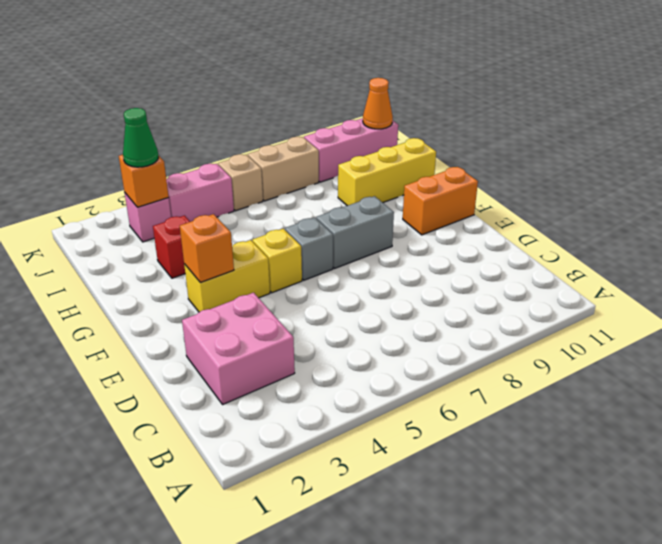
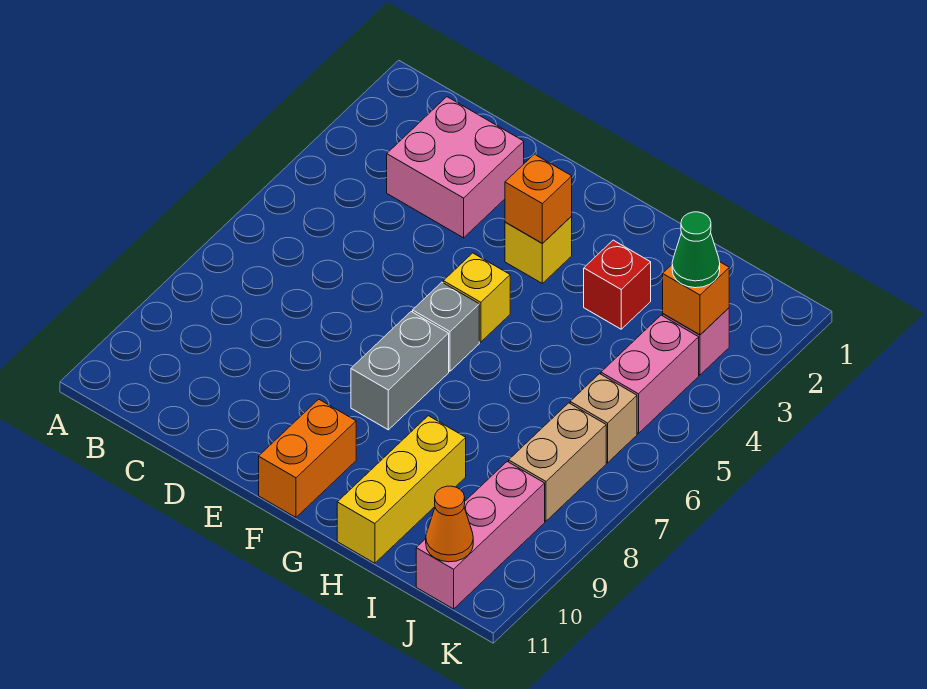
yellow 1x2 brick [184,240,270,312] -> yellow 1x1 brick [505,216,572,283]

